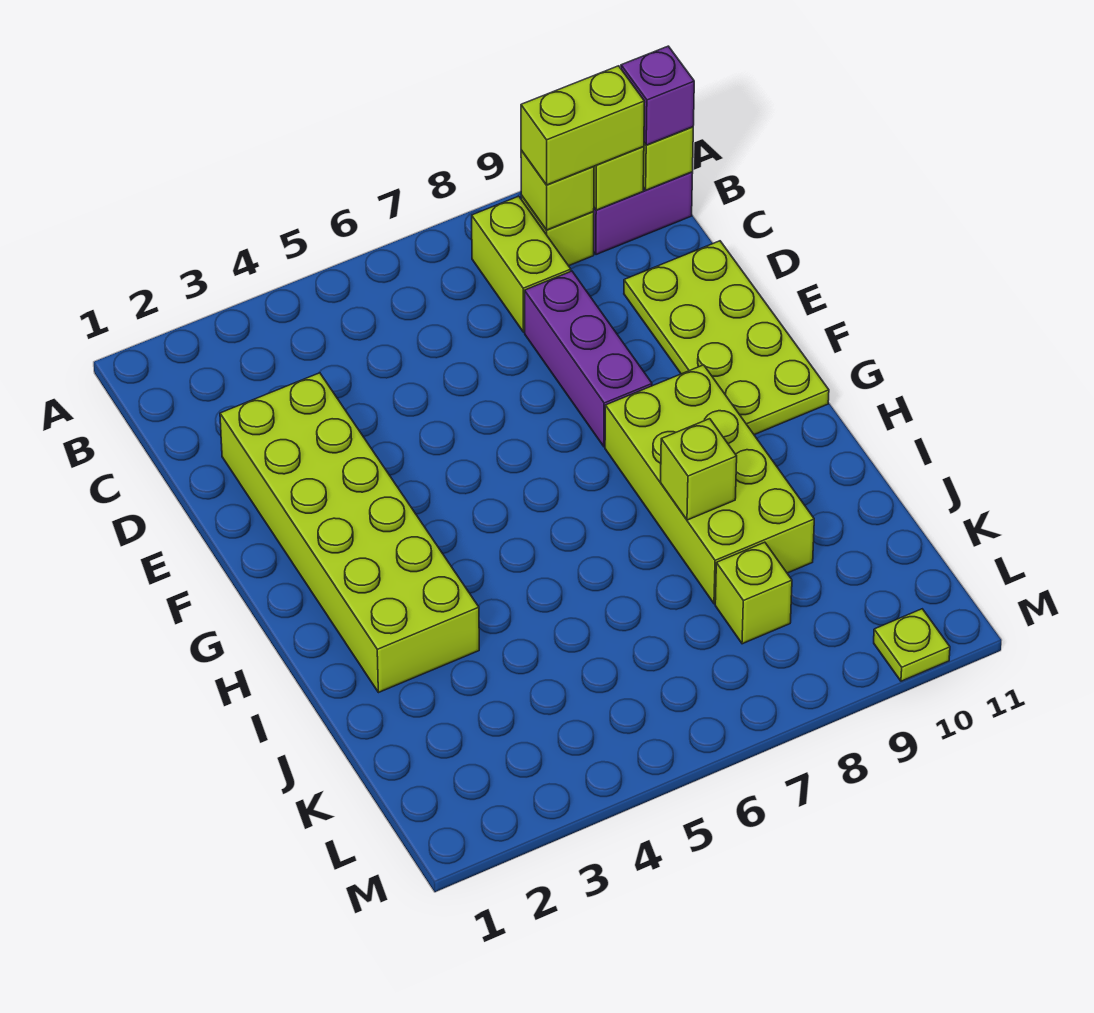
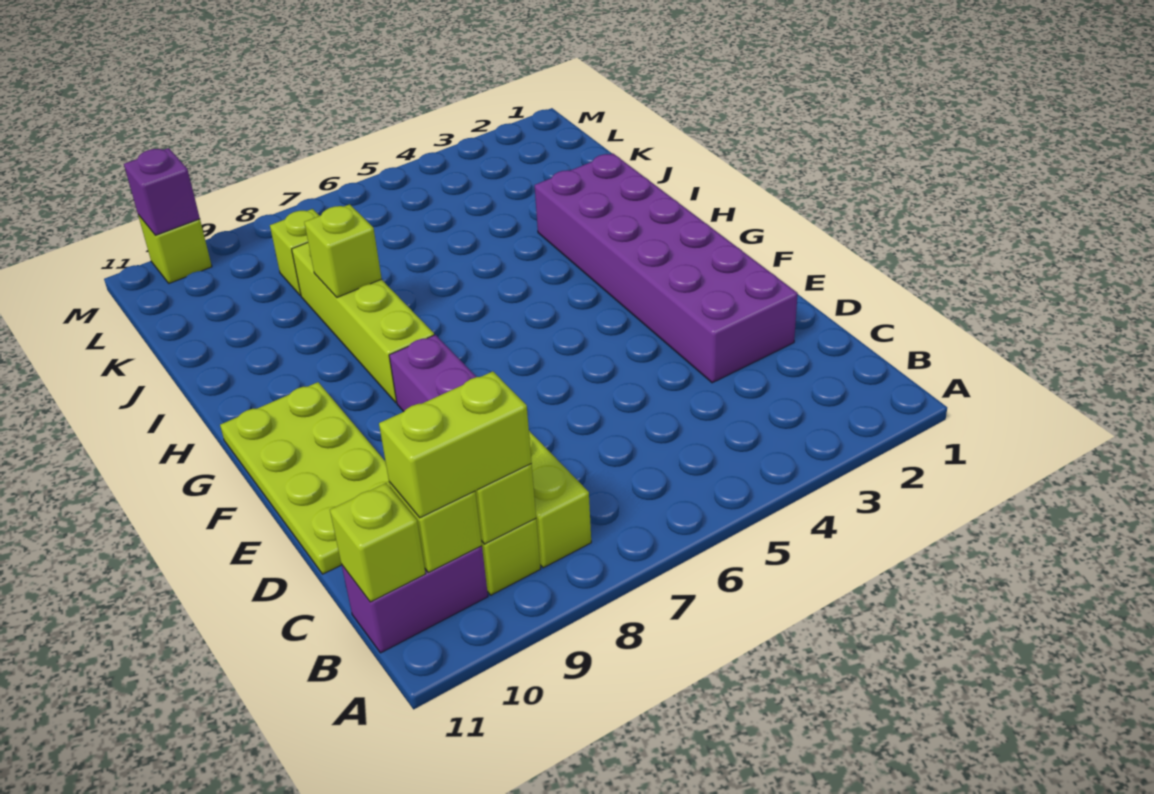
purple 1x1 brick [621,46,694,145] -> purple 1x1 brick moved to [124,148,200,235]
lime 2x6 brick [220,373,479,693] -> purple 2x6 brick [535,153,798,383]
lime 2x4 brick [605,365,814,604] -> lime 1x4 brick [292,243,434,403]
lime 1x1 plate [874,609,950,681] -> lime 1x1 brick [138,215,212,283]

